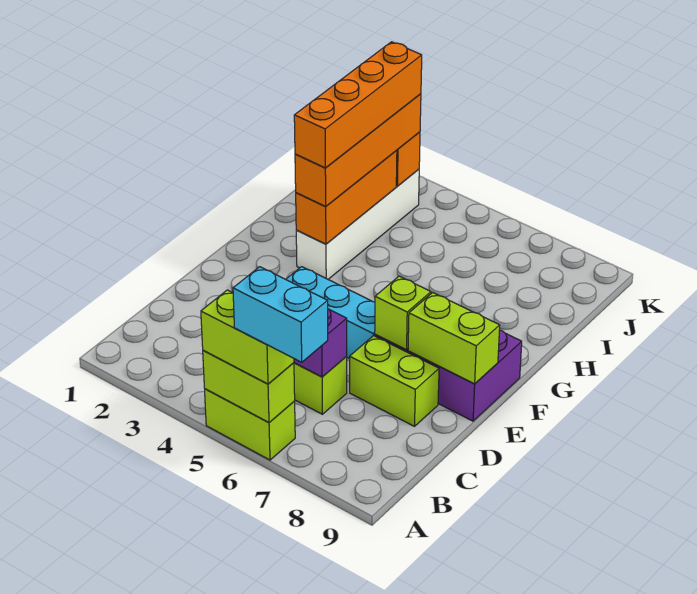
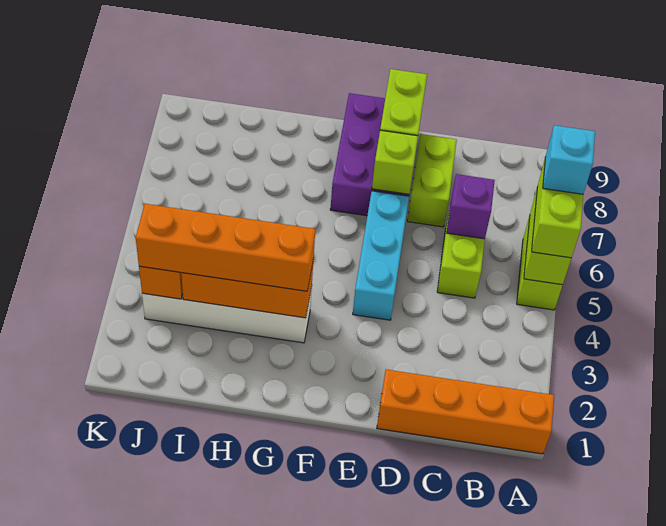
cyan 1x2 brick [233,267,328,362] -> cyan 1x1 brick [543,125,595,194]
orange 1x4 brick [294,42,422,168] -> orange 1x4 brick moved to [377,370,554,454]

